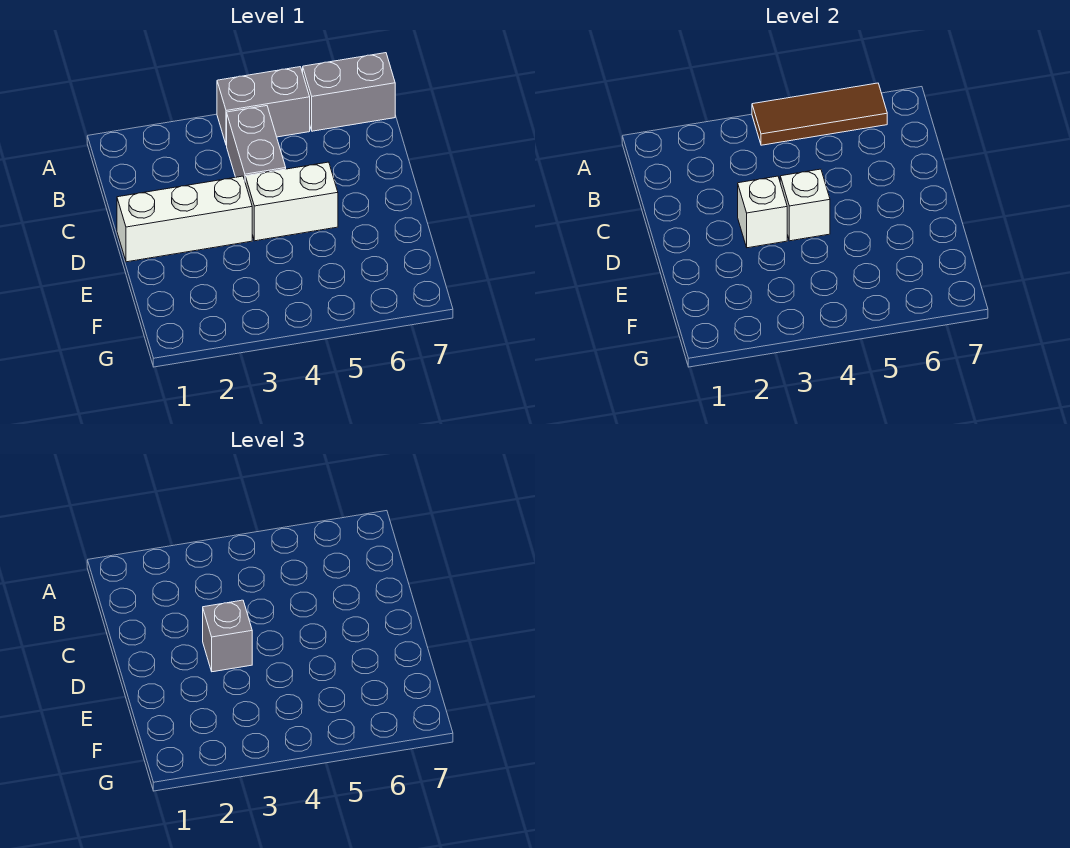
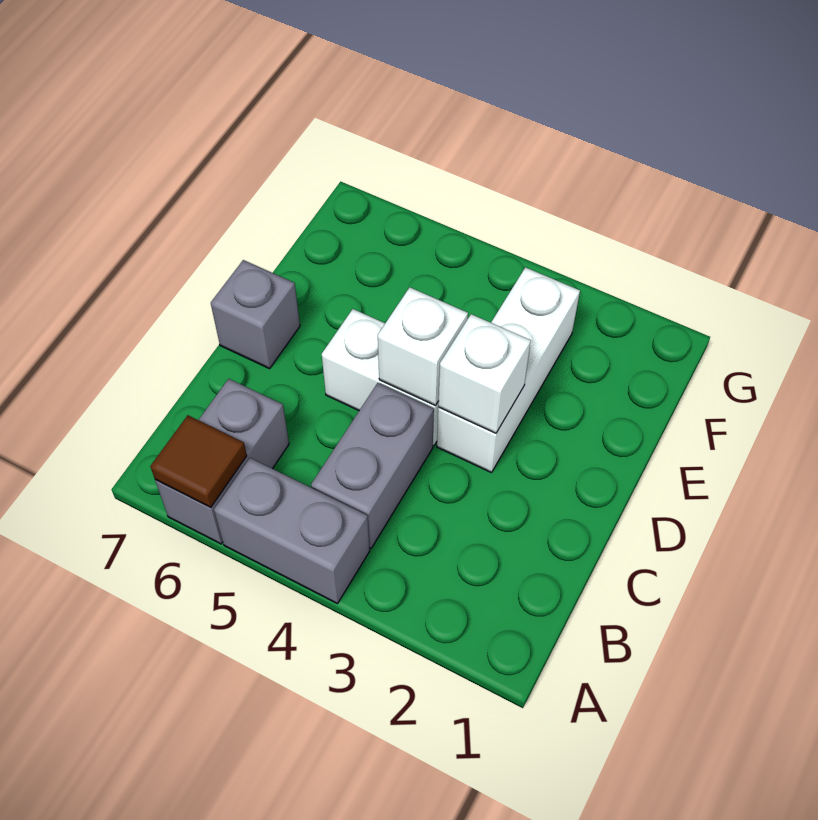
brown 1x3 tile [752,83,887,145] -> brown 1x1 tile [150,415,247,507]
grey 1x2 brick [303,53,395,131] -> grey 1x2 brick turned to [155,379,289,544]
white 1x3 brick [117,176,252,262] -> white 1x3 brick turned to [437,267,580,473]
grey 1x1 brick [203,600,252,672] -> grey 1x1 brick moved to [211,260,300,369]

